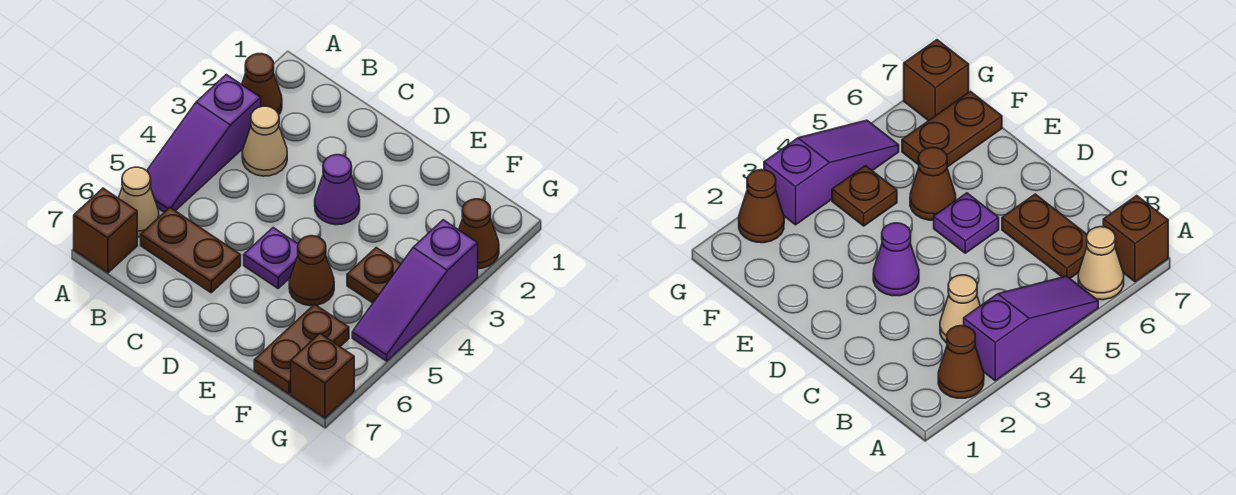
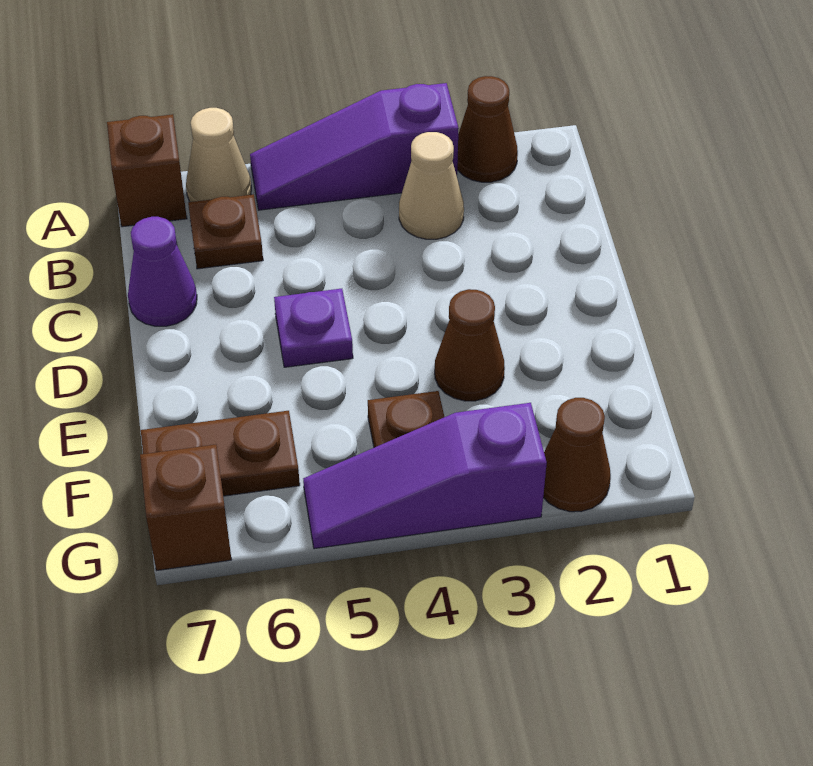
brown 1x2 plate [141,208,241,293] -> brown 1x1 plate [188,194,263,269]
purple 1x1 cone [315,155,360,225] -> purple 1x1 cone moved to [128,217,197,326]
brown 1x1 cone [289,236,334,306] -> brown 1x1 cone moved to [435,289,505,401]

